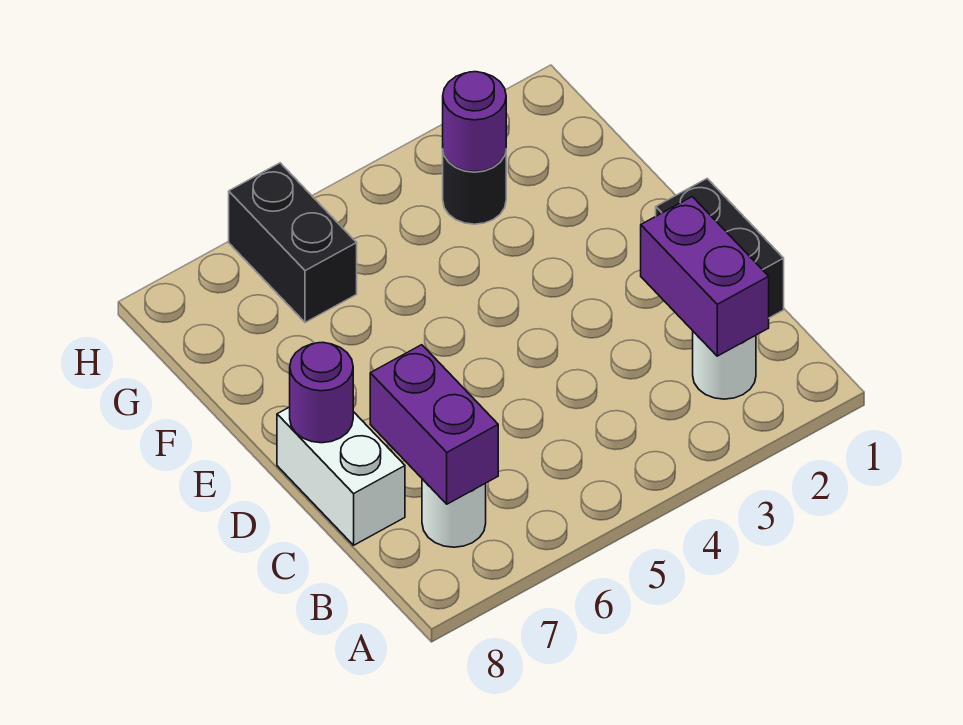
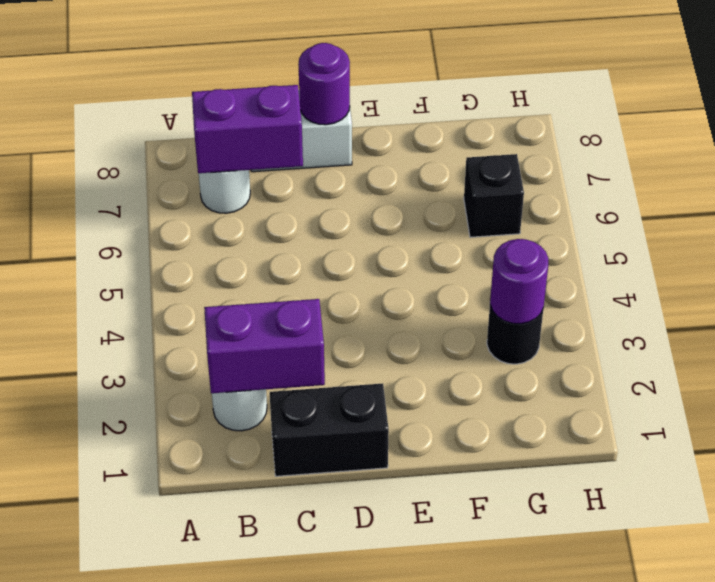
black 1x2 brick [229,163,357,322] -> black 1x1 brick [464,154,524,237]

